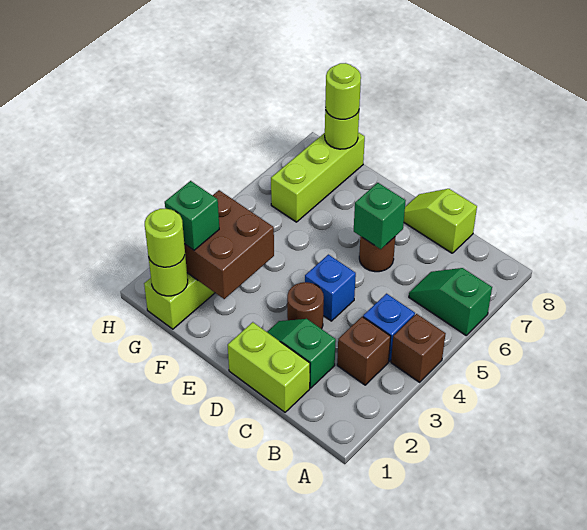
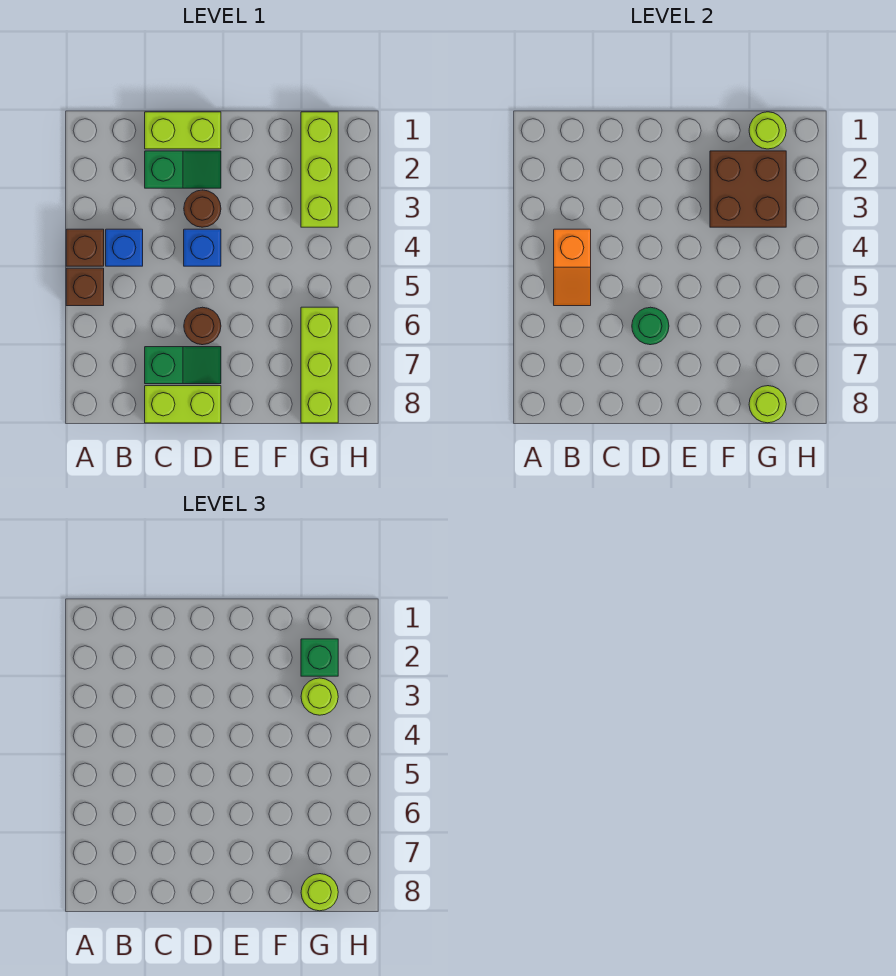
green 1x2 slope [409,268,492,335] -> green 1x2 slope moved to [145,347,221,384]
brown 1x1 brick [337,317,391,385] -> brown 1x1 brick moved to [66,268,104,306]
none -> orange 1x2 slope [554,229,591,306]
lime 1x2 slope [404,189,477,253] -> lime 1x2 brick [145,386,221,423]
green 1x1 brick [354,183,406,249] -> green 1x1 round brick [632,307,669,345]
lime 1x1 round brick [145,208,185,267] -> lime 1x1 round brick moved to [301,678,338,715]

